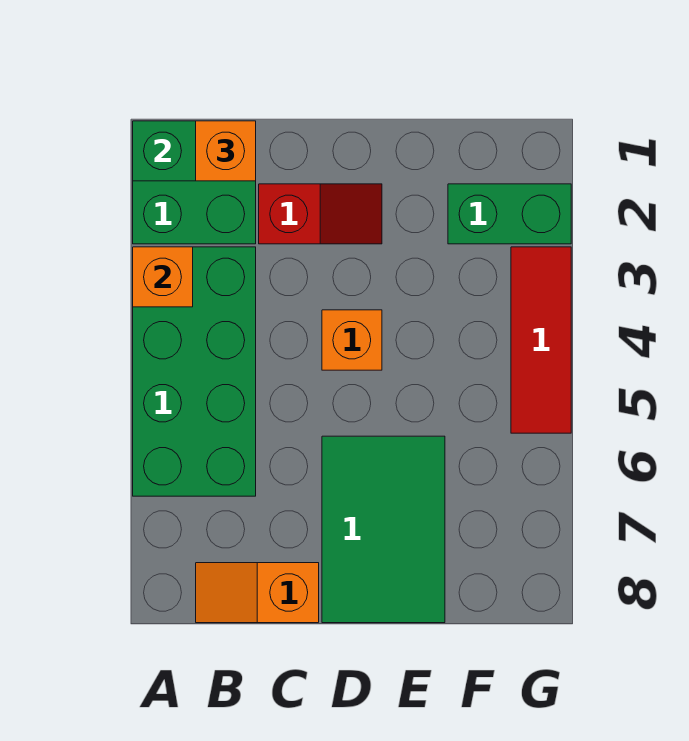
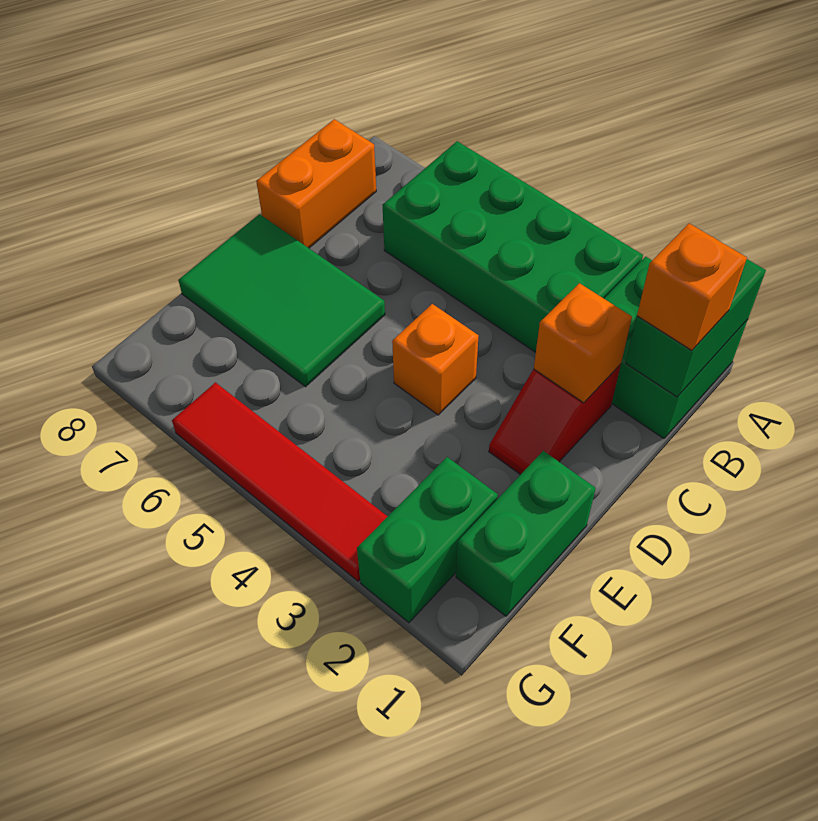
orange 1x1 brick [133,247,193,307] -> orange 1x1 brick moved to [534,283,632,403]
orange 1x2 slope [196,563,319,623] -> orange 1x2 brick [256,119,376,248]
none -> green 1x2 brick [456,451,596,616]
red 1x3 tile [511,247,571,433] -> red 1x4 tile [172,383,388,581]

